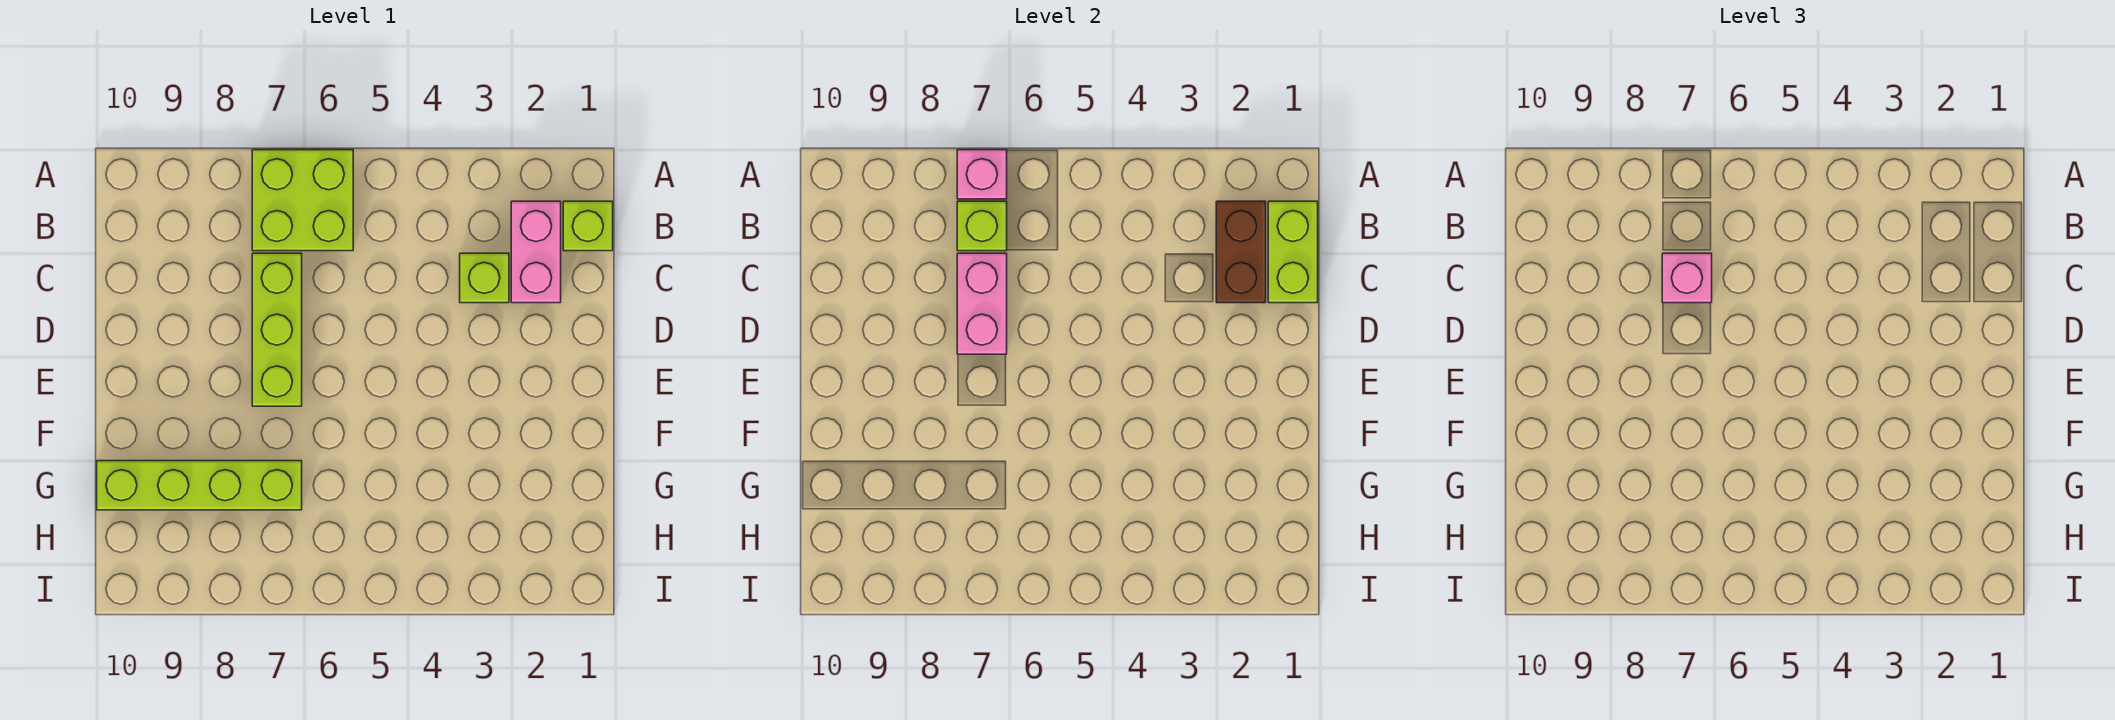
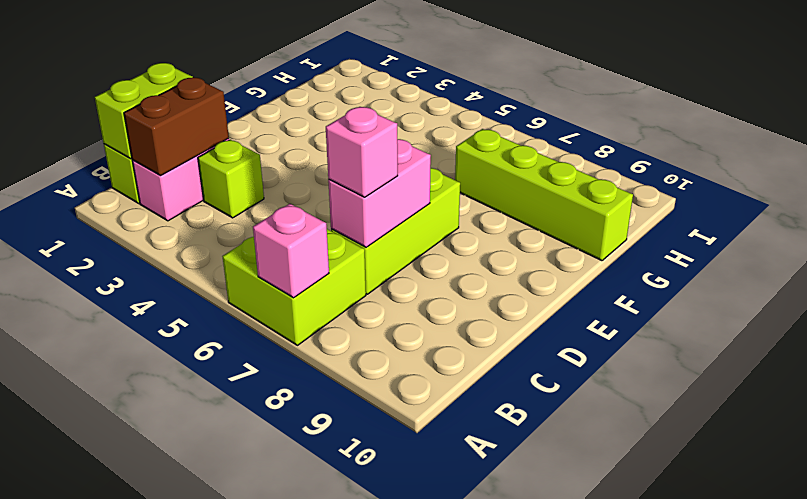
lime 1x1 brick [957,201,1007,251] -> none

